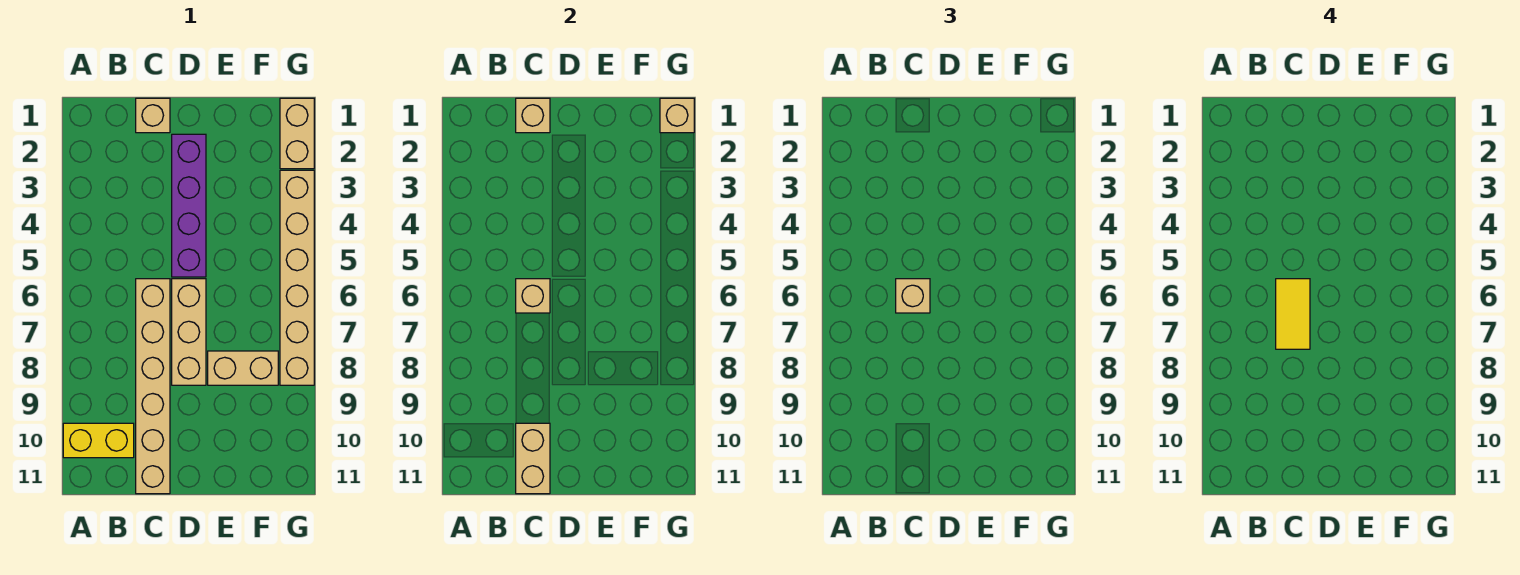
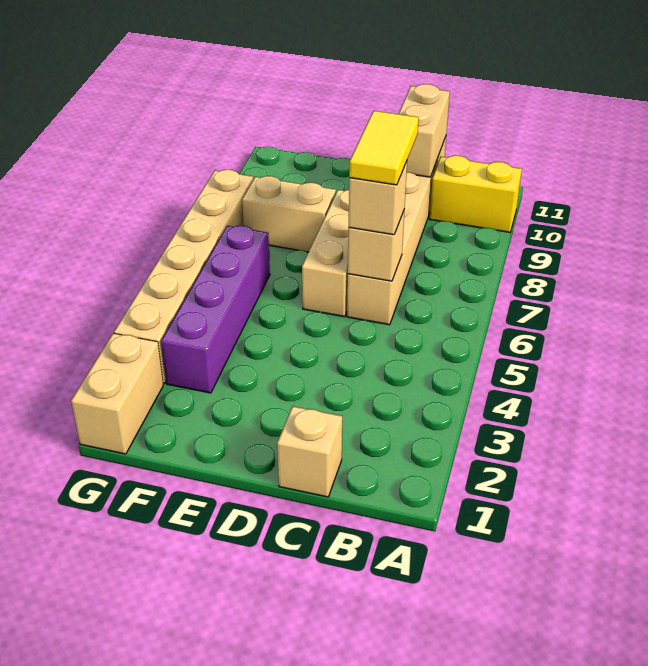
tan 1x1 brick [516,98,550,133] -> none
purple 1x4 brick [172,134,206,277] -> purple 1x4 brick moved to [161,226,270,393]
tan 1x1 brick [660,98,694,133] -> none

